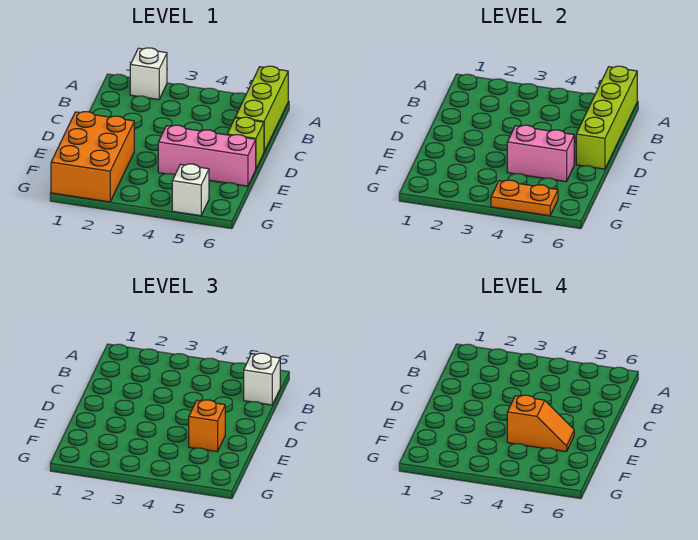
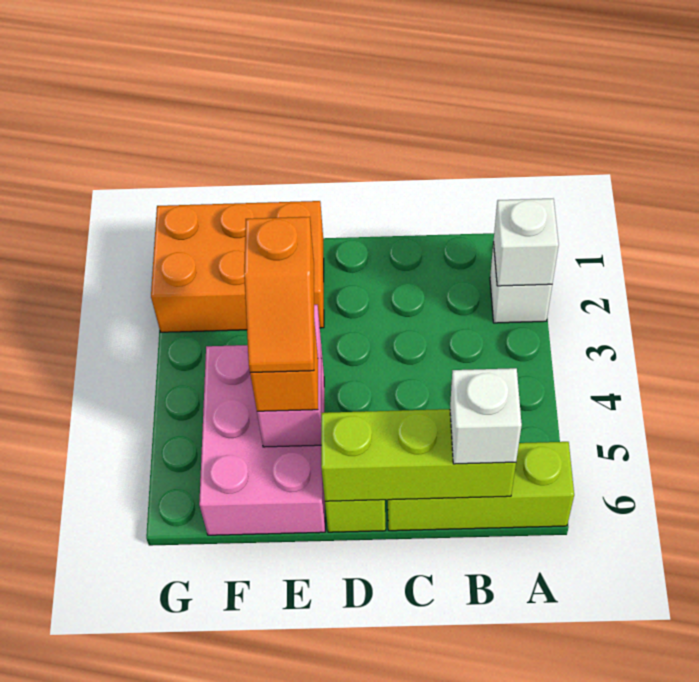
lime 1x4 brick [576,66,637,169] -> lime 1x3 brick [321,409,516,501]
pink 1x3 brick [158,125,256,186] -> pink 2x3 brick [199,345,325,535]
orange 1x2 plate [491,180,558,216] -> none
white 1x1 brick [172,164,209,216] -> white 1x1 brick moved to [494,199,559,286]

